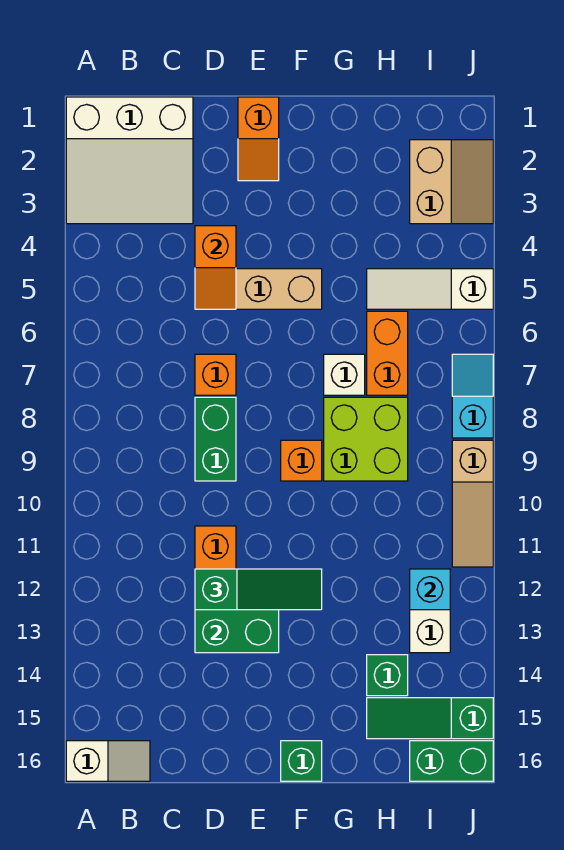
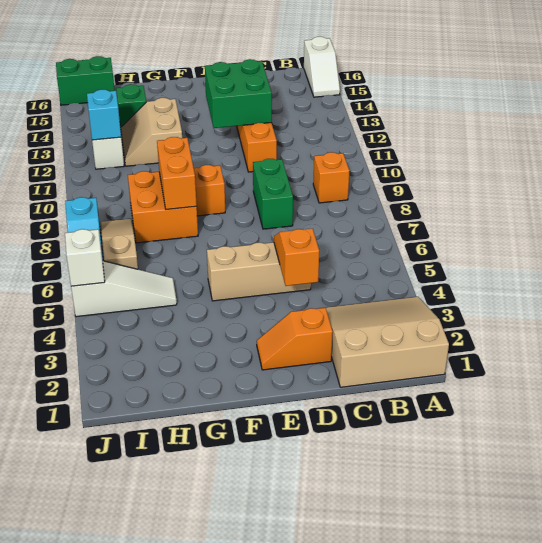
white 3x3 slope [66,97,193,224] -> tan 3x3 slope [325,297,449,387]
white 1x2 slope [66,741,150,781] -> white 1x2 slope turned to [304,37,340,97]
orange 1x1 brick [195,354,236,395] -> orange 1x1 brick moved to [313,152,349,203]
green 1x3 slope [195,569,322,610] -> none
orange 1x2 slope [238,97,279,181] -> orange 1x2 slope turned to [257,308,333,370]
green 1x1 brick [281,741,322,781] -> none
white 1x1 brick [324,354,365,395] -> white 1x1 brick moved to [65,229,105,286]
lime 2x2 brick [324,397,408,481] -> orange 2x2 brick [128,171,198,243]
orange 1x2 brick [367,311,408,395] -> orange 1x2 brick moved to [157,137,197,209]
green 1x3 slope [367,698,493,739] -> none
tan 2x2 slope [410,140,493,224] -> tan 2x2 slope moved to [121,98,182,166]
tan 1x3 slope [452,440,493,567] -> tan 1x3 slope moved to [101,219,138,269]

